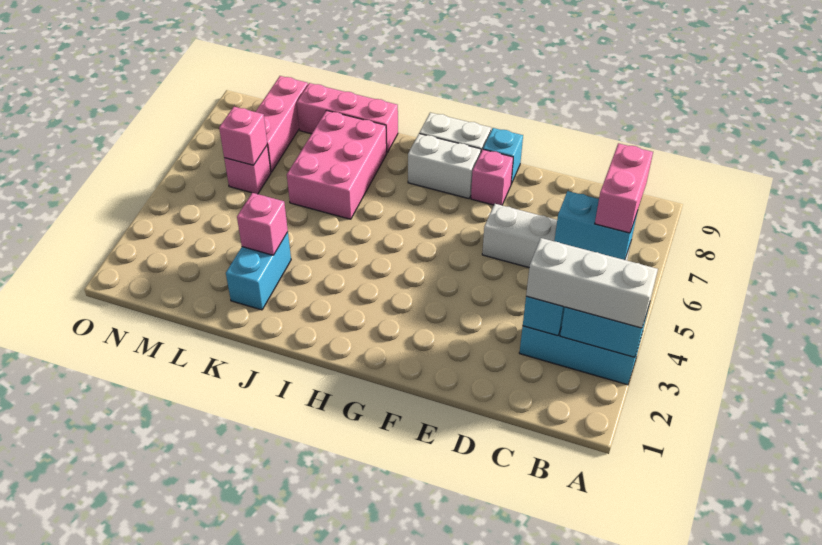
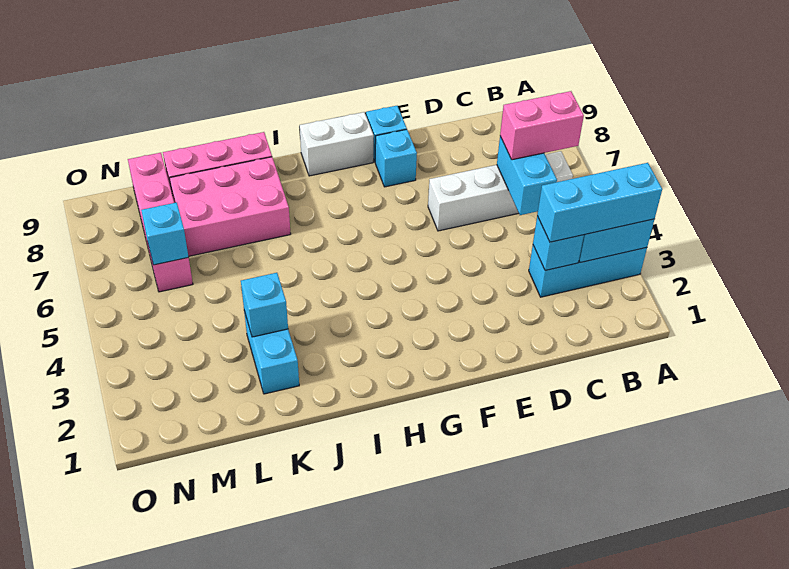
white 1x3 brick [526,238,658,328] -> cyan 1x3 brick [537,163,662,242]
cyan 1x2 brick [554,191,637,260] -> cyan 1x2 brick turned to [497,136,557,215]
pink 1x2 brick [595,143,653,233] -> pink 1x2 brick turned to [500,91,584,160]
pink 1x1 brick [471,150,513,205] -> cyan 1x1 brick [375,129,417,187]
white 1x2 brick [408,134,481,199] -> none
pink 2x3 brick [287,111,387,219] -> pink 2x3 brick turned to [170,157,291,256]
pink 1x1 brick [237,193,288,255] -> cyan 1x1 brick [241,273,288,337]
pink 1x1 brick [219,107,267,165] -> cyan 1x1 brick [141,202,189,265]

